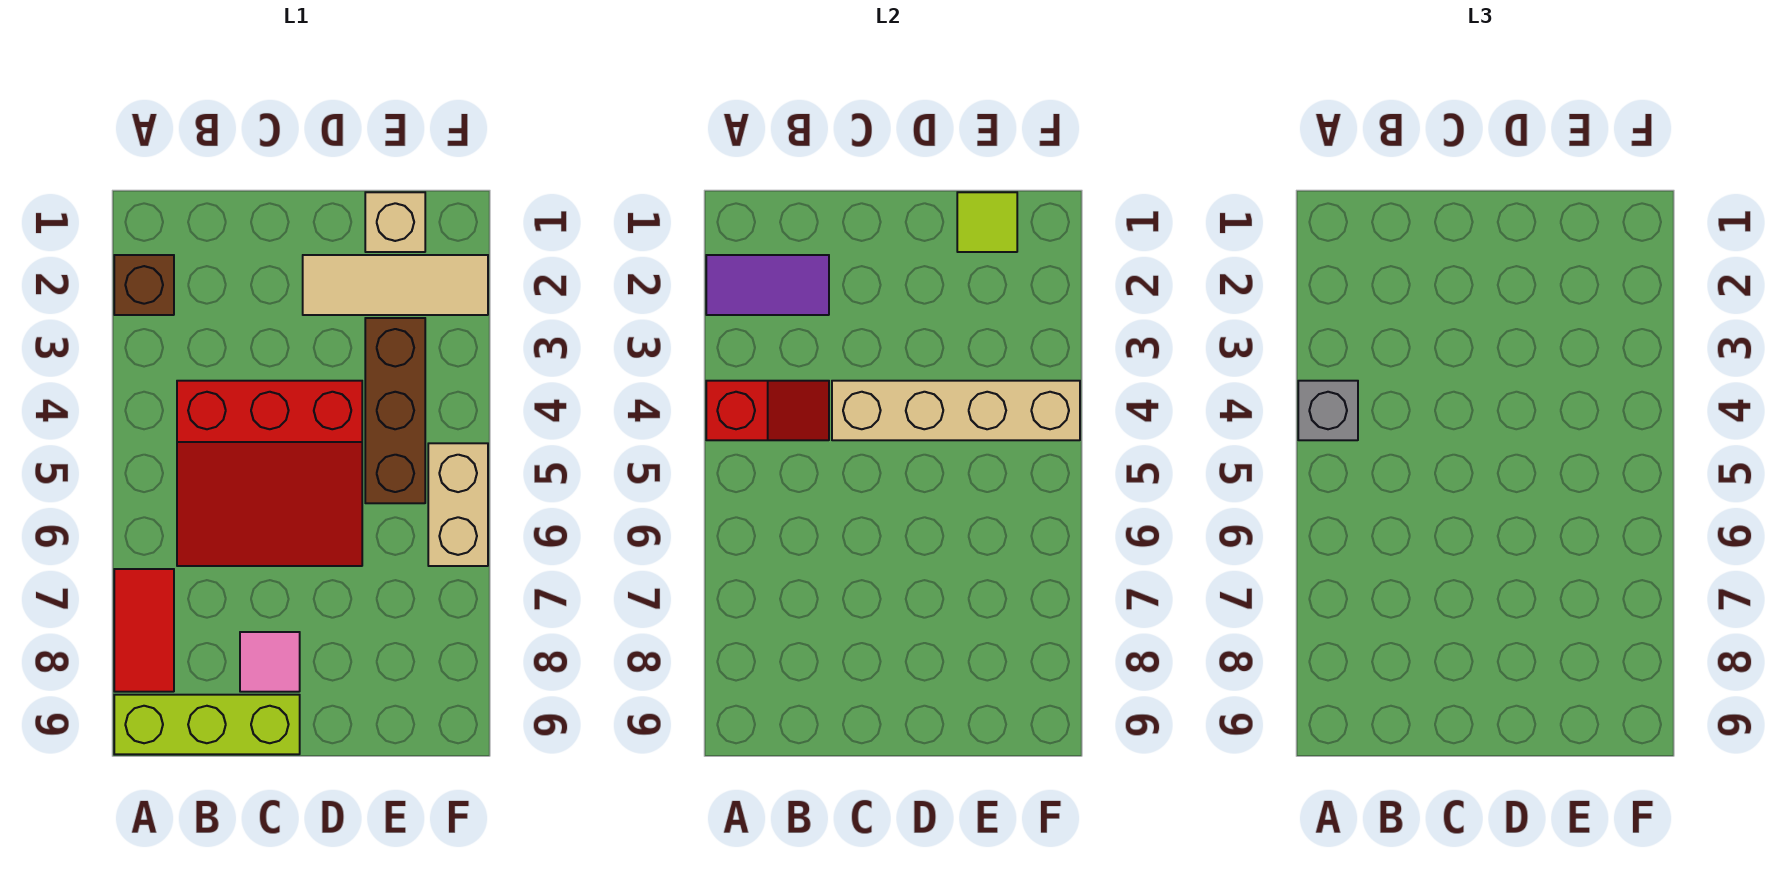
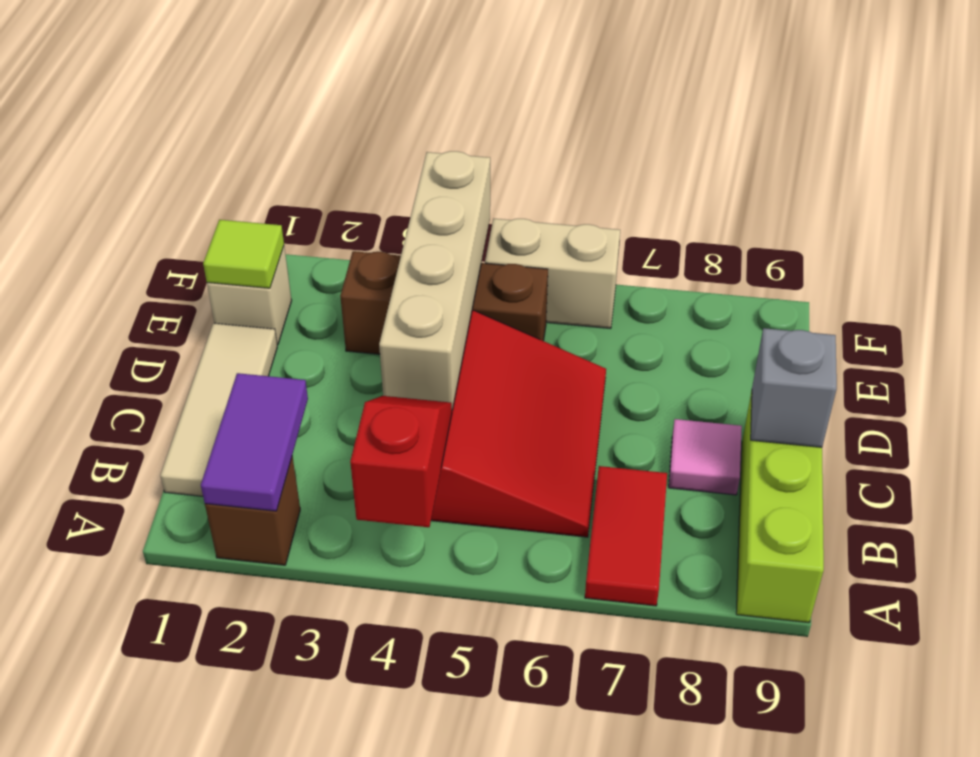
grey 1x1 brick [1298,381,1358,440] -> grey 1x1 brick moved to [751,328,837,447]
red 1x2 tile [114,569,174,692] -> red 1x2 tile turned to [585,466,667,606]
tan 1x3 tile [303,255,488,315] -> tan 1x3 tile moved to [160,323,277,496]

